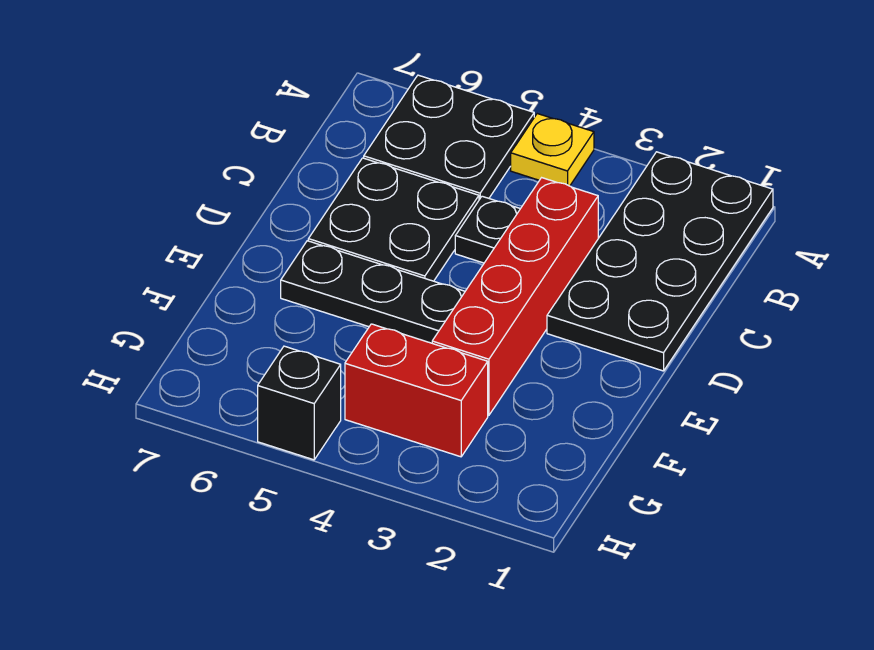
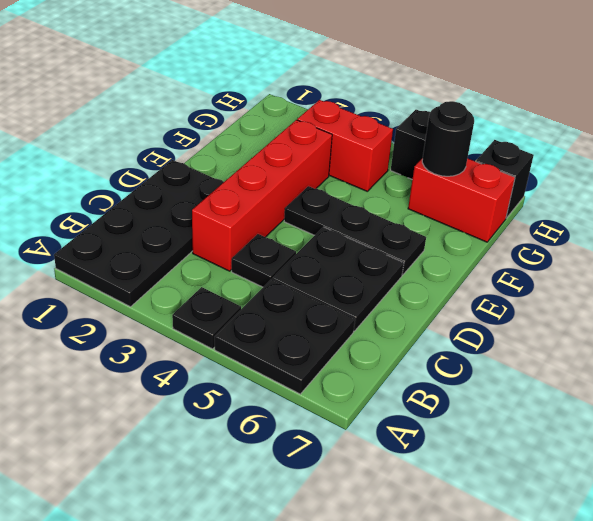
yellow 1x1 plate [511,114,594,186] -> black 1x1 plate [172,287,241,349]
none -> red 1x2 brick [408,158,515,242]
none -> black 1x1 round brick [422,101,474,176]
none -> black 1x1 brick [476,140,534,218]

